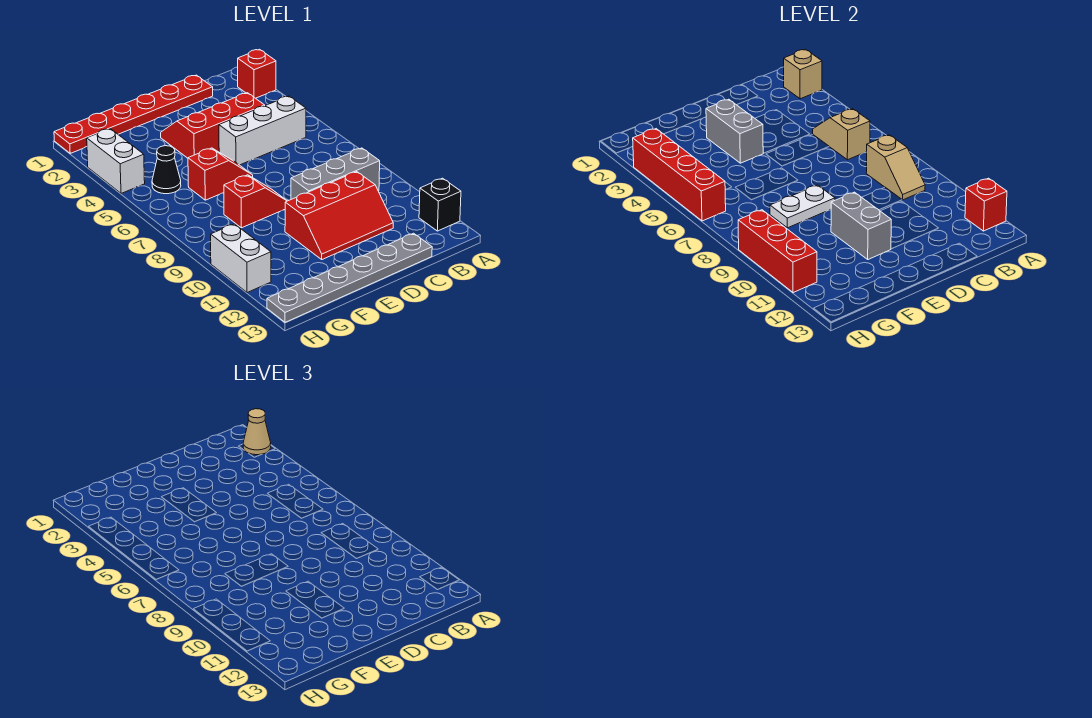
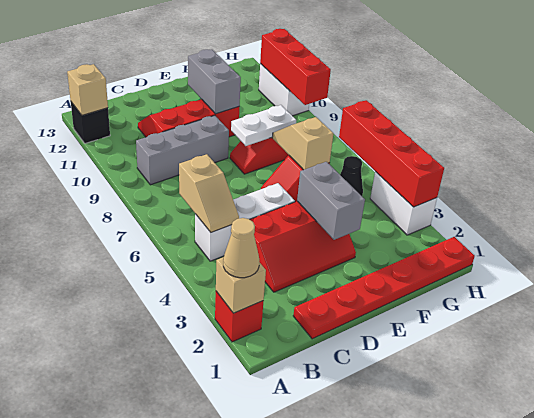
red 1x1 brick [965,178,1007,231] -> tan 1x1 brick [67,64,108,115]
tan 1x2 slope [866,135,925,200] -> tan 1x2 slope moved to [272,117,334,170]
grey 1x6 plate [267,233,432,322] -> none

